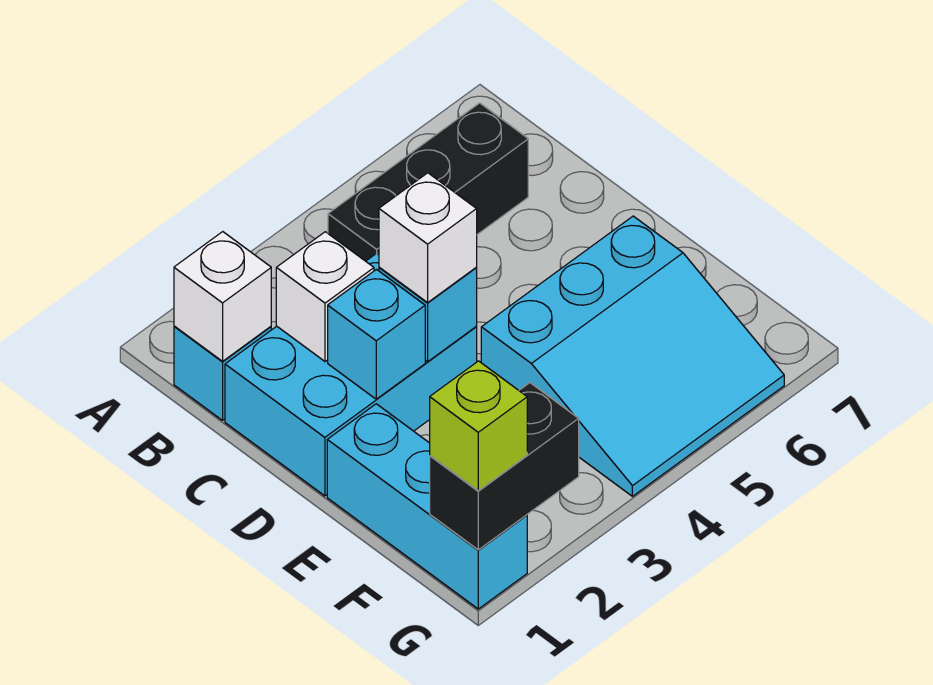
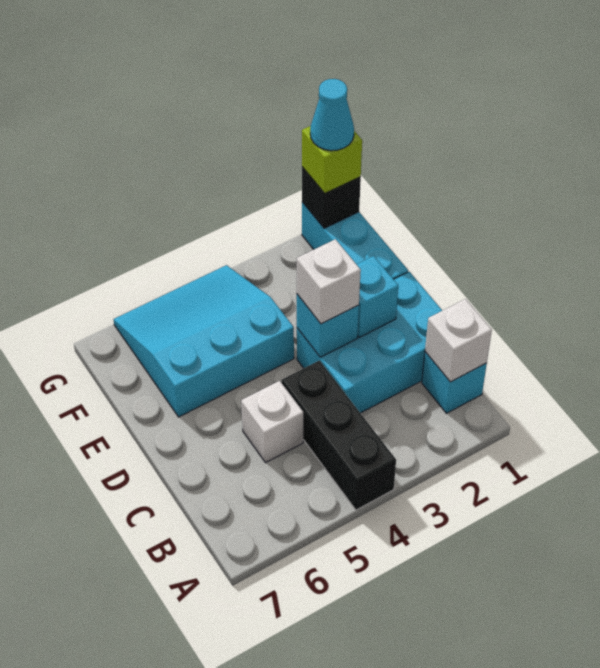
black 1x3 brick [328,103,528,261] -> black 1x3 brick turned to [282,361,396,510]
white 1x1 brick [276,232,374,361] -> white 1x1 brick moved to [241,381,303,463]
black 1x2 brick [430,383,579,550] -> black 1x1 brick [302,167,361,228]
none -> cyan 1x1 cone [310,79,354,151]

